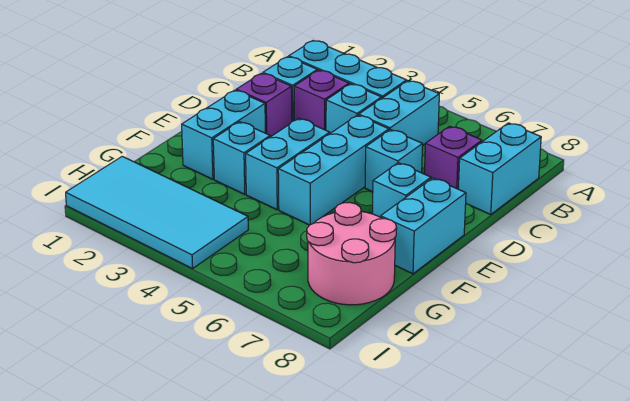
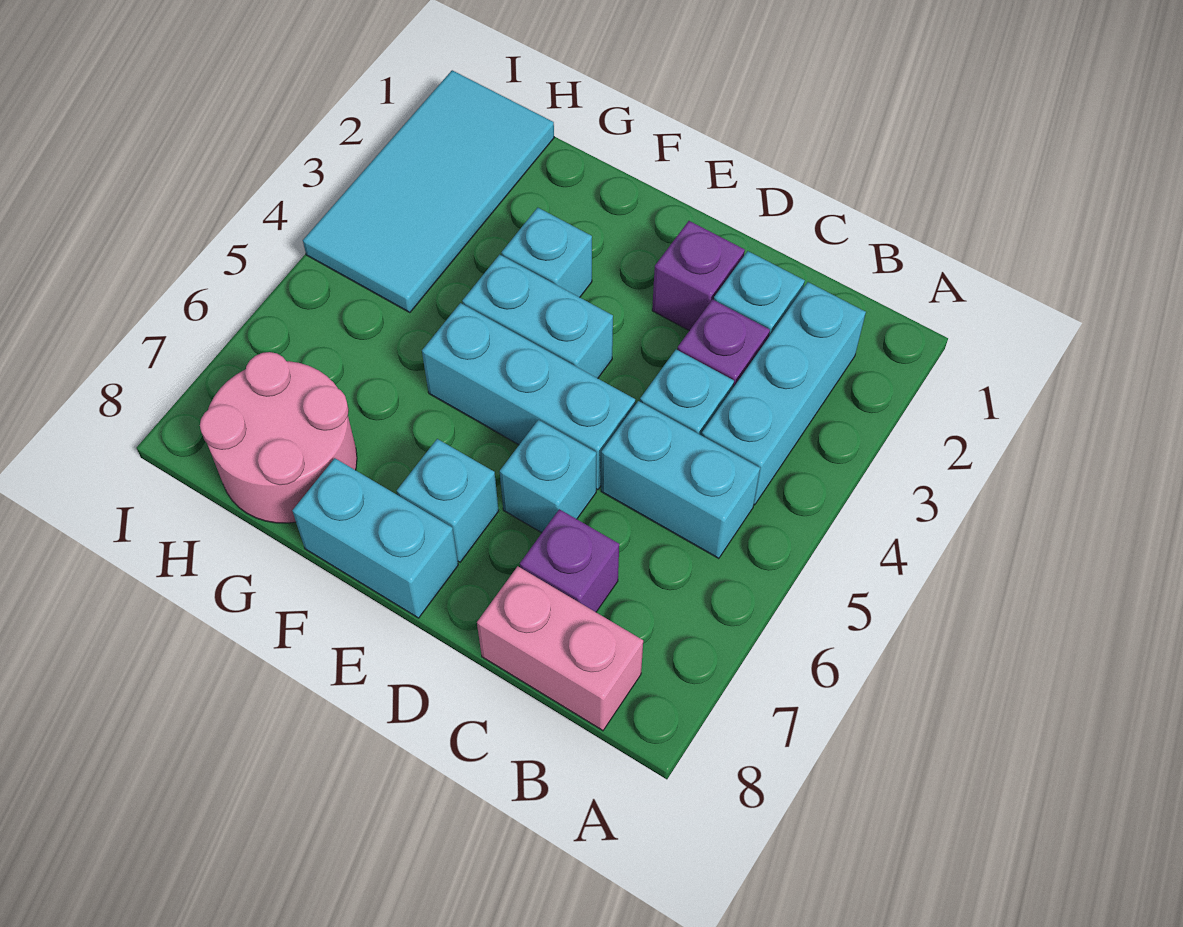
cyan 1x2 brick [458,123,541,214] -> pink 1x2 brick [477,566,643,731]
cyan 1x2 brick [182,90,265,179] -> none

